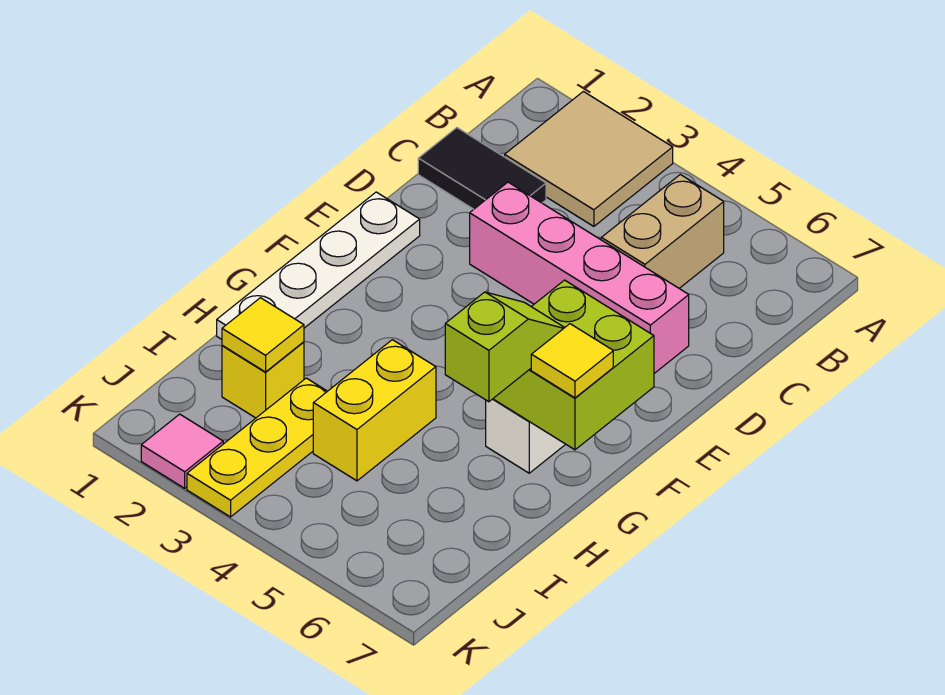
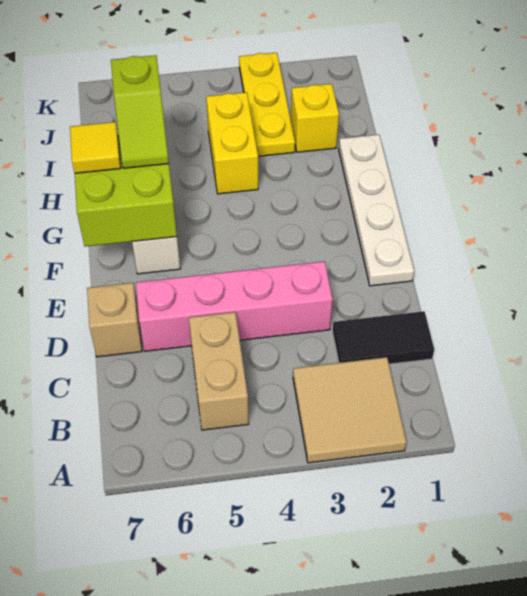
none -> tan 1x1 brick [87,283,142,357]
yellow 1x1 tile [222,298,304,372] -> none
pink 1x1 tile [141,414,223,488] -> none

